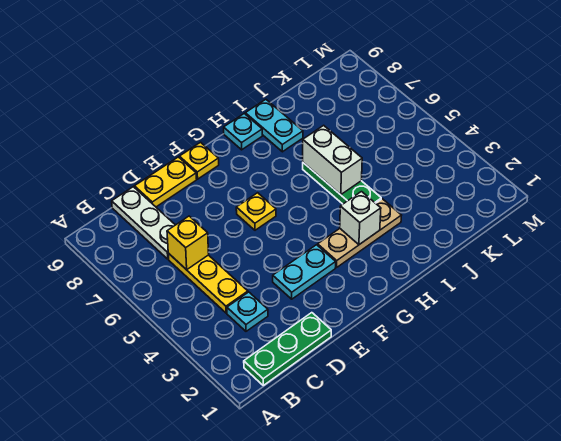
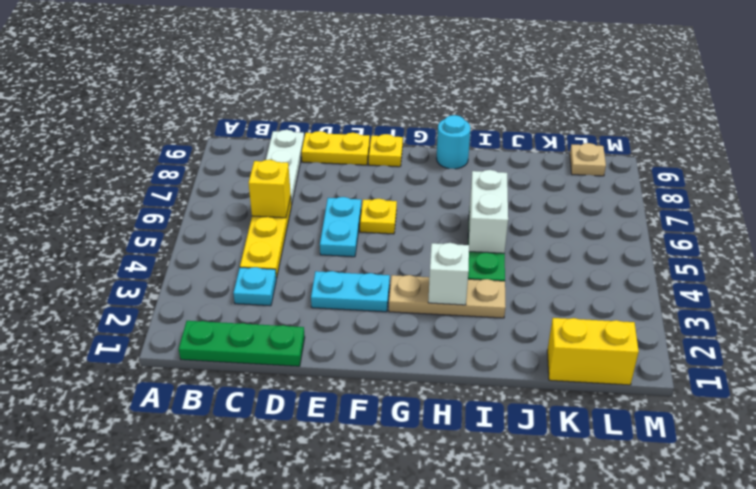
cyan 1x1 plate [224,114,262,150] -> cyan 1x1 round brick [436,115,470,169]
cyan 1x2 plate [245,99,303,152] -> cyan 1x2 plate moved to [320,197,361,257]
none -> yellow 1x2 brick [547,318,639,385]
none -> tan 1x1 plate [570,143,606,176]

